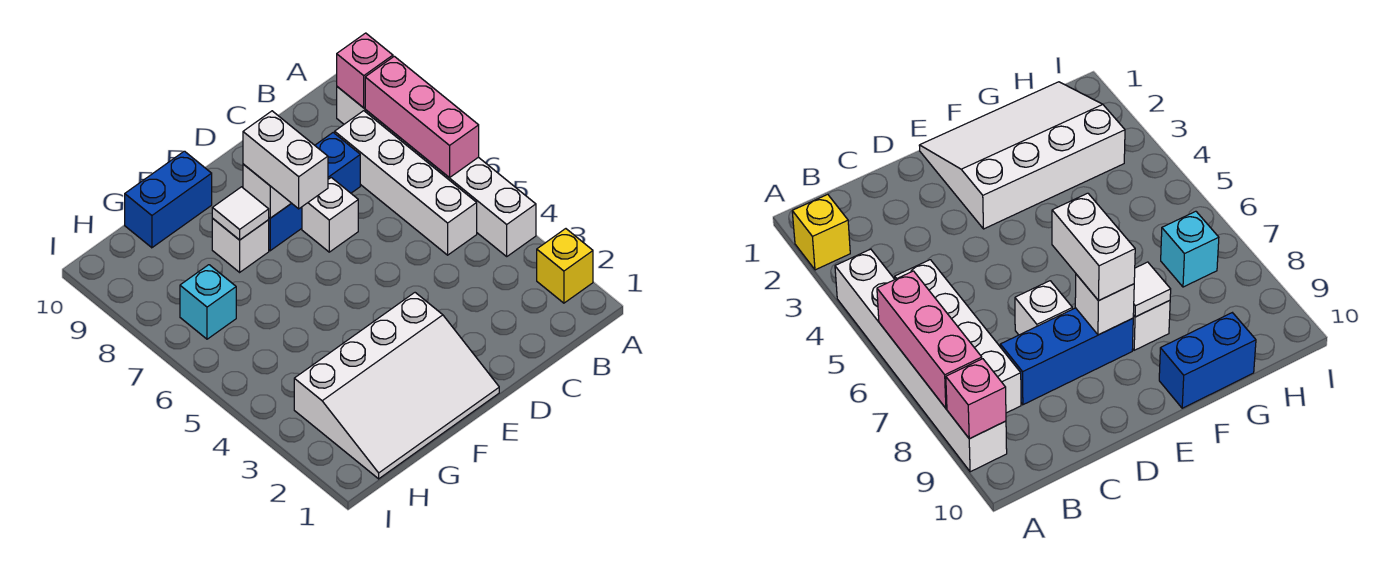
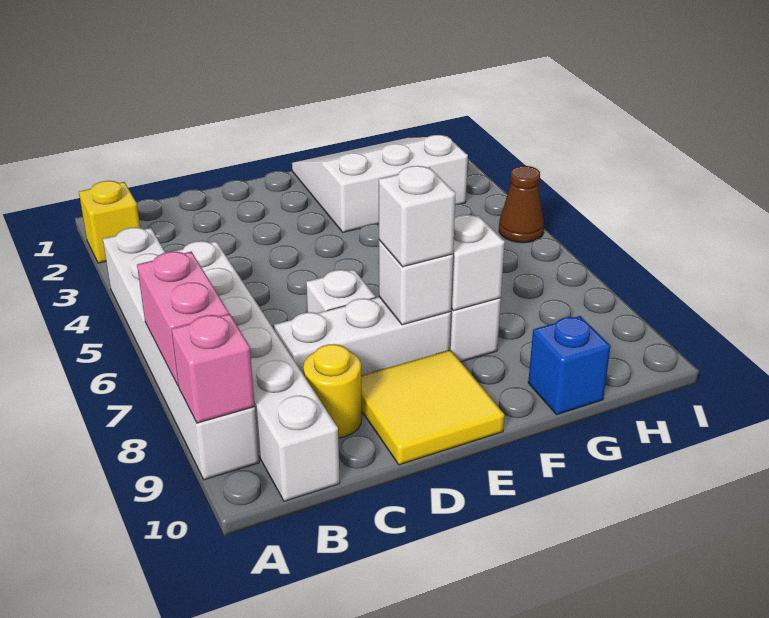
pink 1x3 brick [365,56,479,178] -> pink 1x2 brick [137,252,229,386]
white 1x4 brick [335,111,477,255] -> white 1x6 brick [173,241,340,501]
blue 1x3 brick [269,133,360,251] -> white 1x3 brick [274,297,451,375]
none -> yellow 1x1 round brick [303,344,362,438]
none -> yellow 2x2 tile [361,350,504,465]
white 3x4 slope [294,293,499,479] -> white 3x3 slope [292,135,468,232]
white 1x2 brick [243,111,328,209] -> white 1x1 brick [379,166,456,267]
white 1x1 tile [212,187,269,240] -> white 1x1 brick [451,215,505,311]
blue 1x2 brick [125,151,212,248] -> blue 1x1 brick [528,316,611,415]
cyan 1x1 brick [180,265,236,339] -> none
none -> brown 1x1 cone [499,166,544,243]

